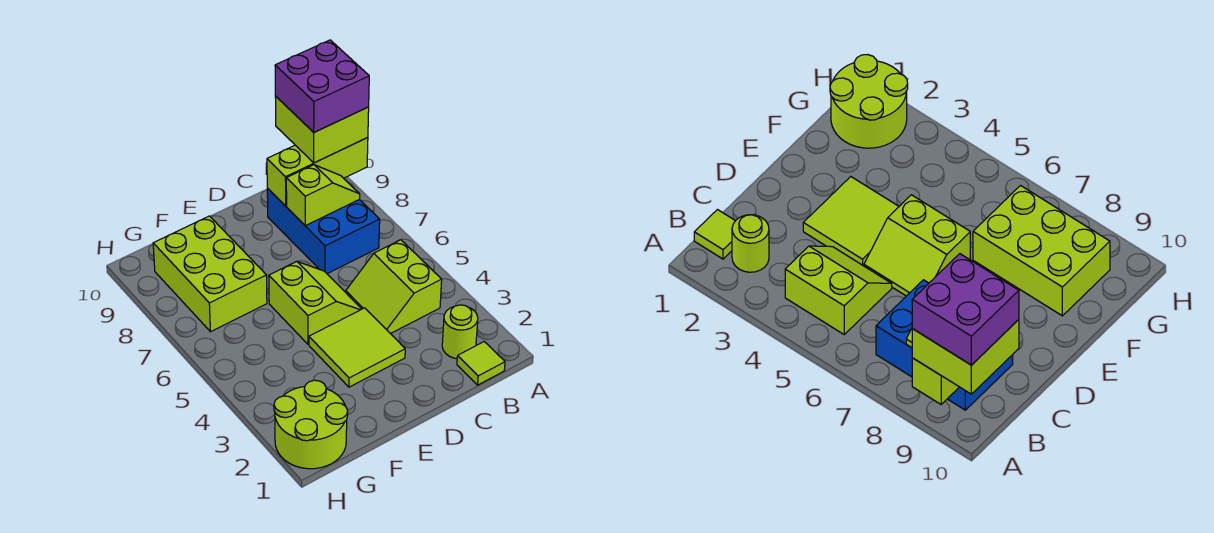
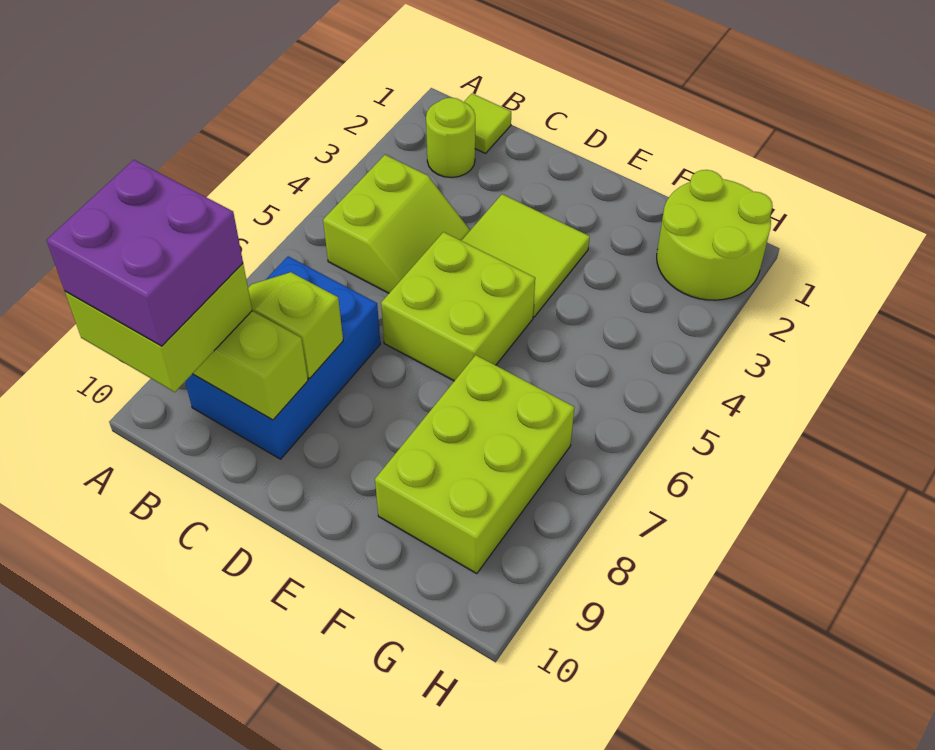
lime 2x2 slope [269,261,361,344] -> lime 2x2 brick [381,232,535,381]

